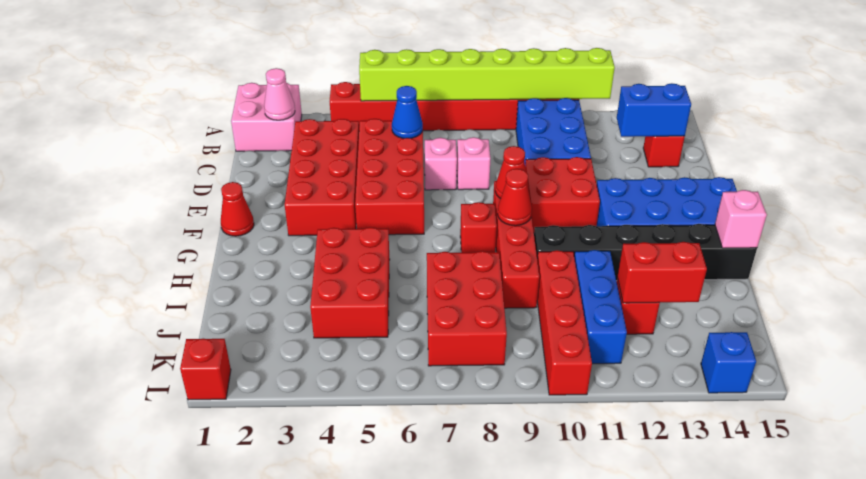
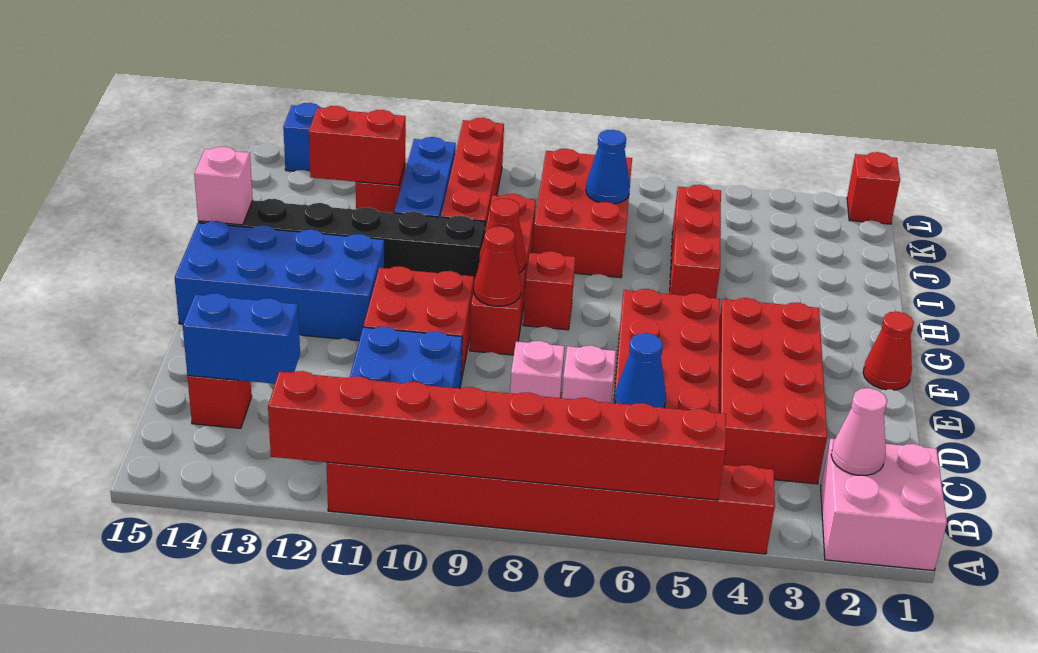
lime 1x8 brick [359,48,615,101] -> red 1x8 brick [268,371,726,500]
red 2x3 brick [310,227,390,338] -> red 1x3 brick [670,185,721,298]
none -> blue 1x1 cone [586,130,630,204]

